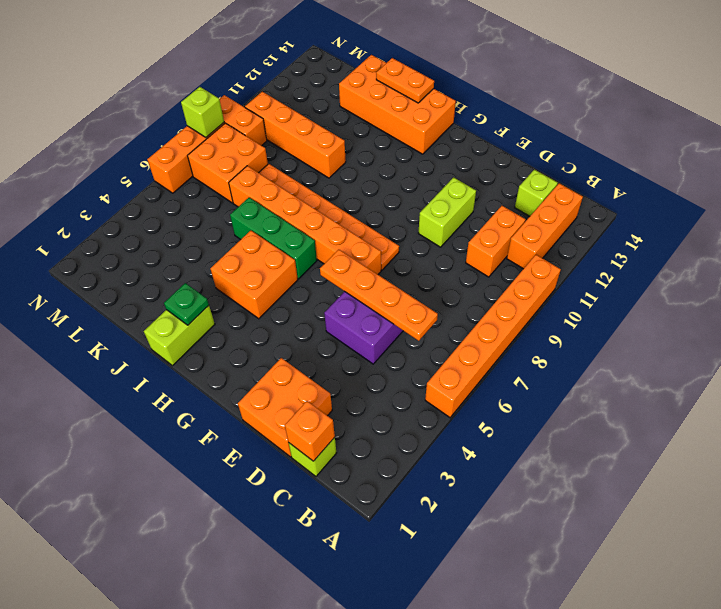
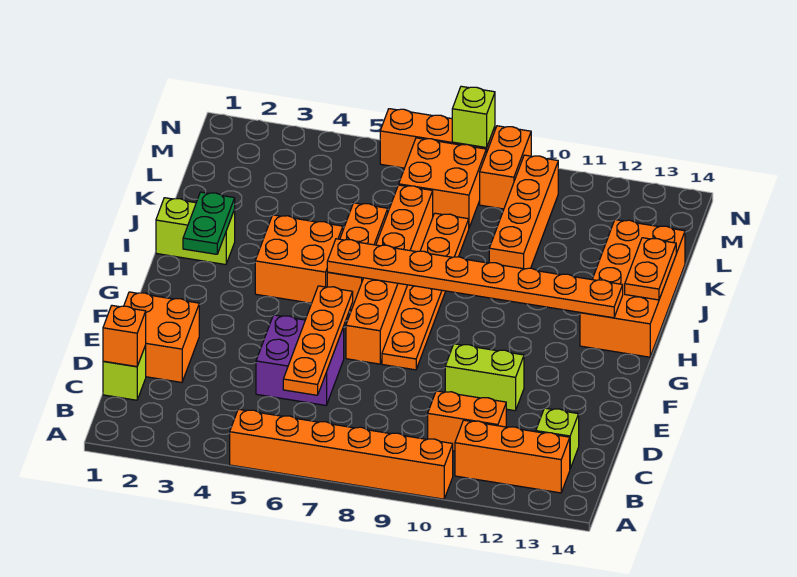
green 1x3 brick [230,198,317,279] -> orange 1x3 brick [327,203,388,310]
none -> orange 1x8 plate [327,239,623,318]
green 1x1 plate [164,283,209,325] -> green 1x2 plate [183,192,235,254]

